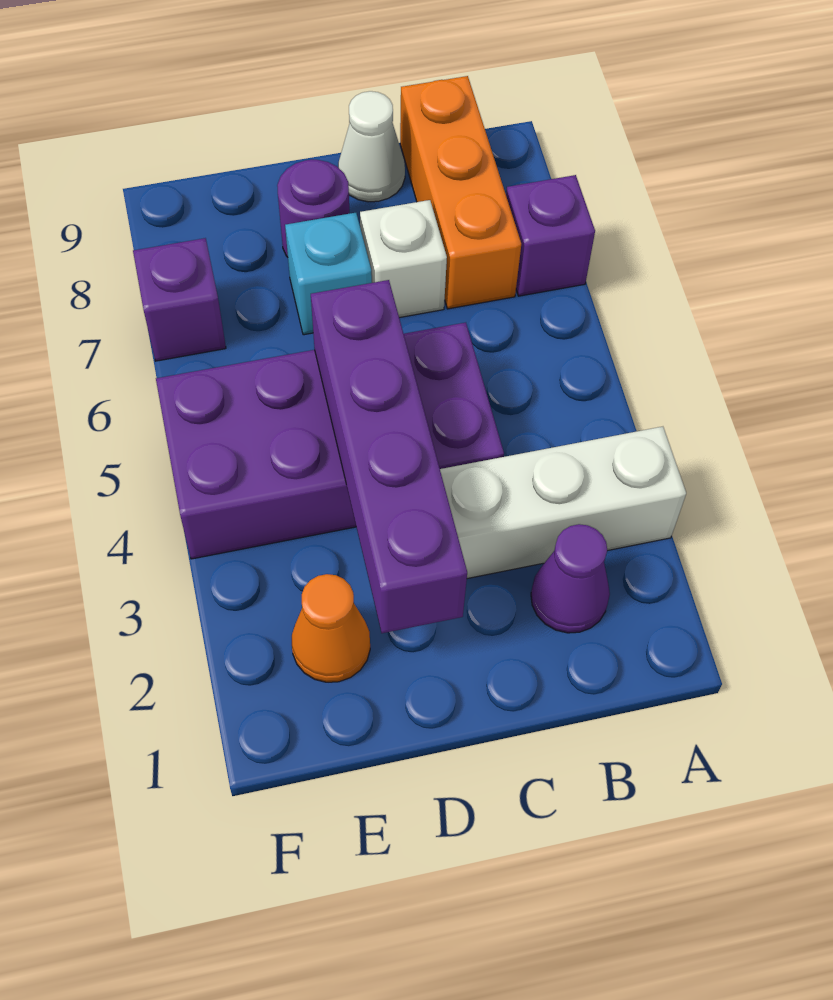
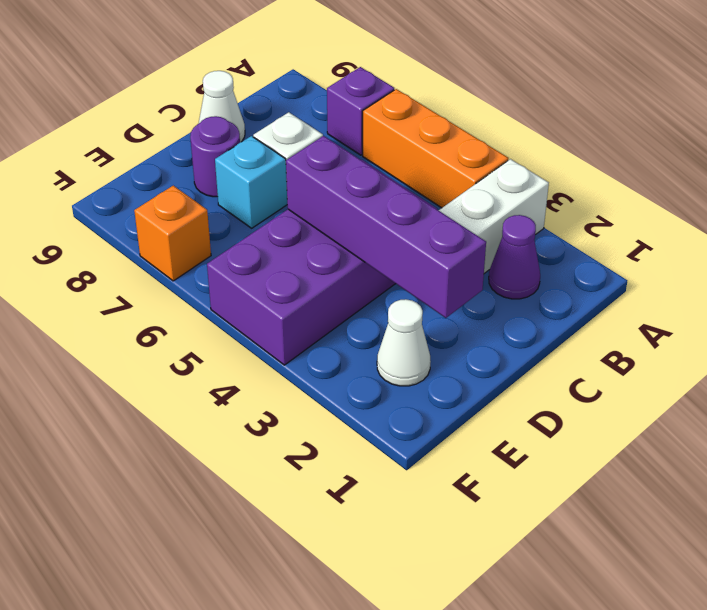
orange 1x3 brick [400,76,521,309] -> orange 1x3 brick moved to [363,89,508,208]
orange 1x1 cone [292,574,370,682] -> white 1x1 cone [377,299,431,386]
purple 1x1 brick [133,238,226,361] -> orange 1x1 brick [134,186,211,281]

